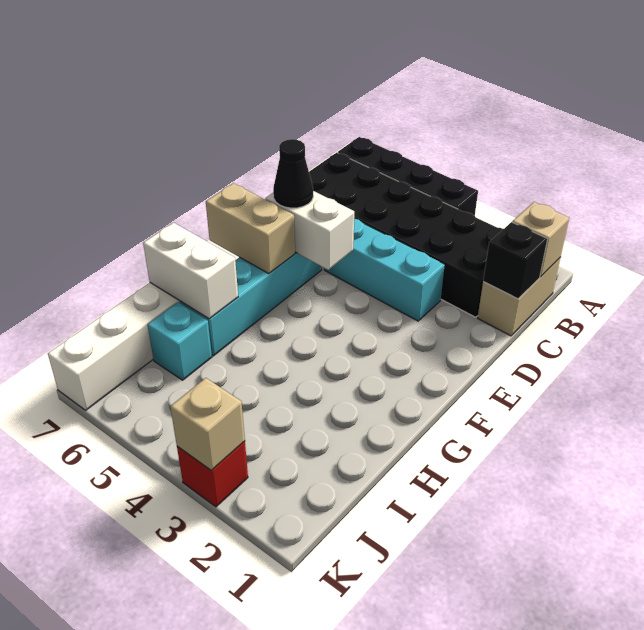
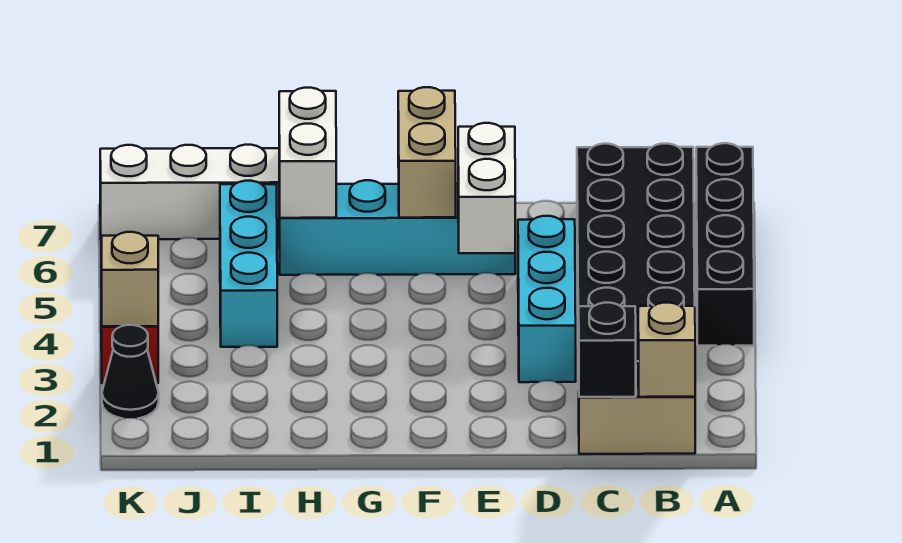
black 1x1 cone [273,139,313,208] -> black 1x1 cone moved to [102,325,159,419]
cyan 1x1 brick [148,302,212,380] -> cyan 1x3 brick [220,181,277,347]

